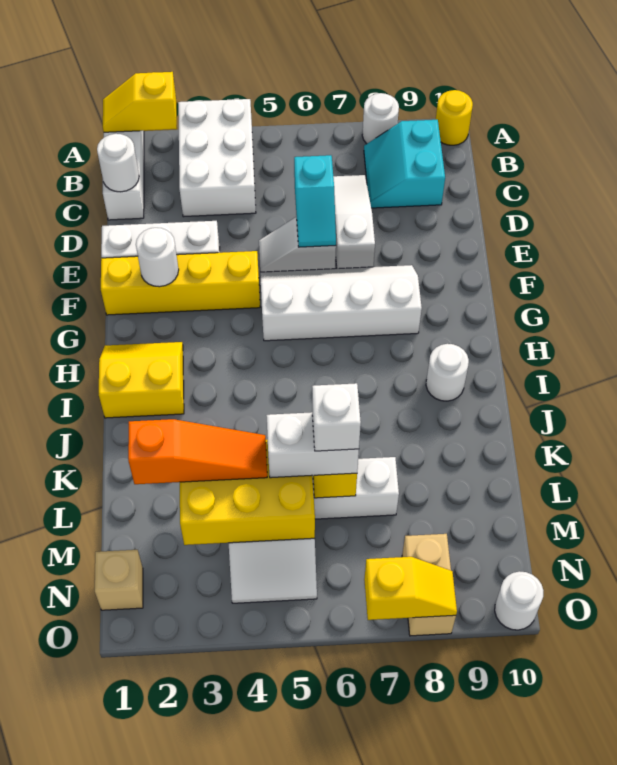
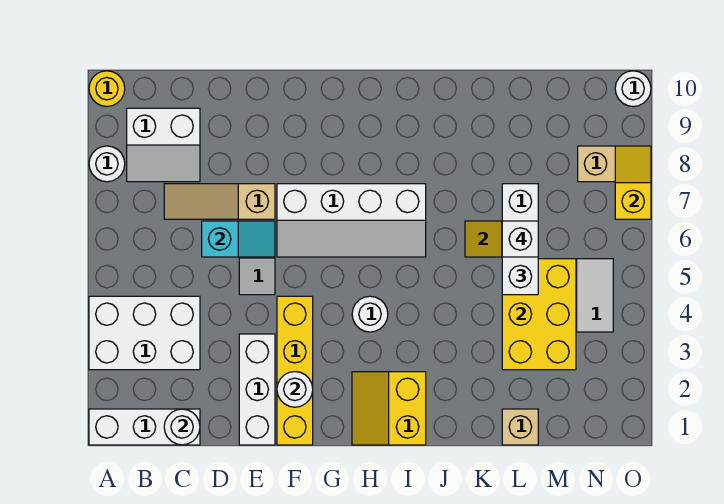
yellow 1x2 slope [103,72,177,132] -> none
cyan 2x2 slope [364,120,445,208] -> white 2x2 slope [127,108,200,182]
white 1x3 slope [333,175,375,269] -> tan 1x3 slope [164,184,275,219]
white 2x4 slope [260,265,422,341] -> white 2x4 slope turned to [277,184,426,257]
white 1x1 round brick [426,344,469,401] -> white 1x1 round brick moved to [352,296,388,332]
orange 1x3 slope [128,419,267,484] -> none
tan 1x1 brick [95,550,143,610] -> tan 1x1 brick moved to [502,409,538,445]

